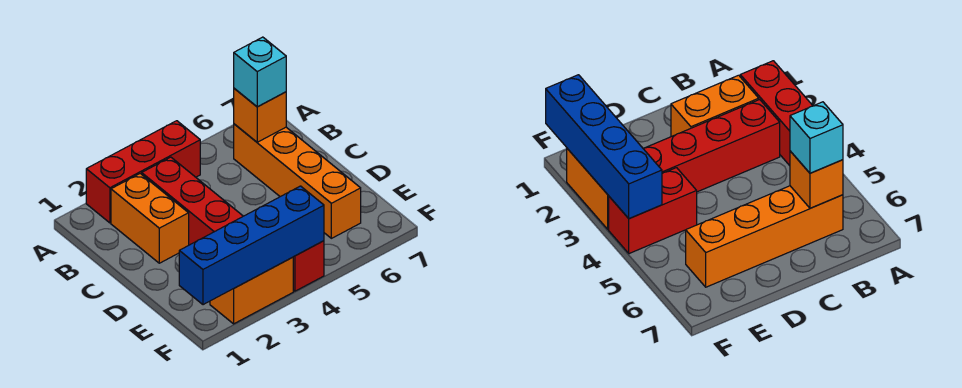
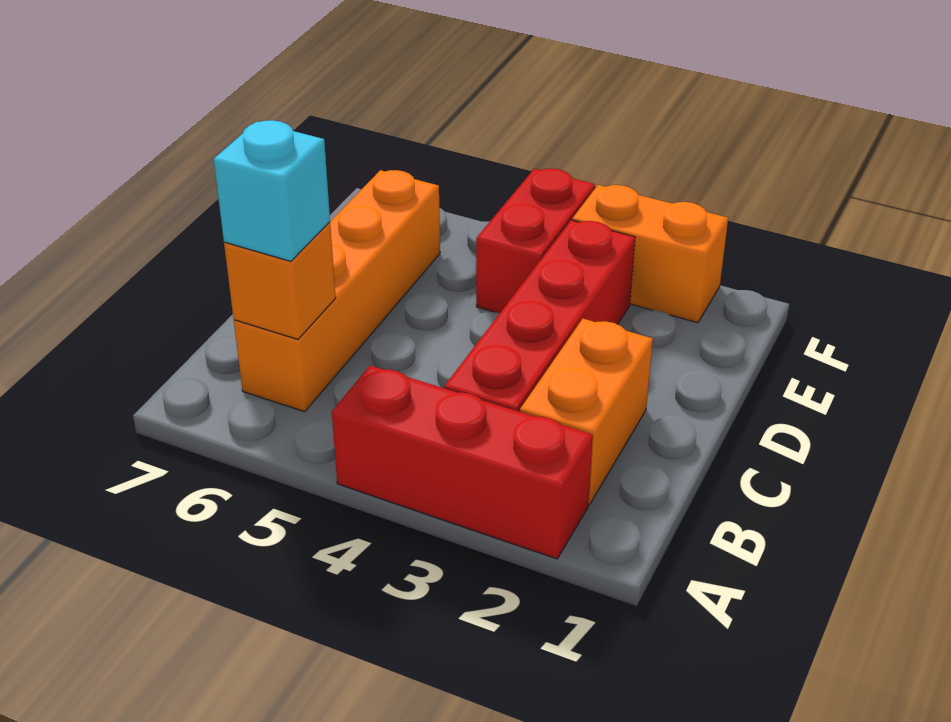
blue 1x4 brick [179,186,324,305] -> none

